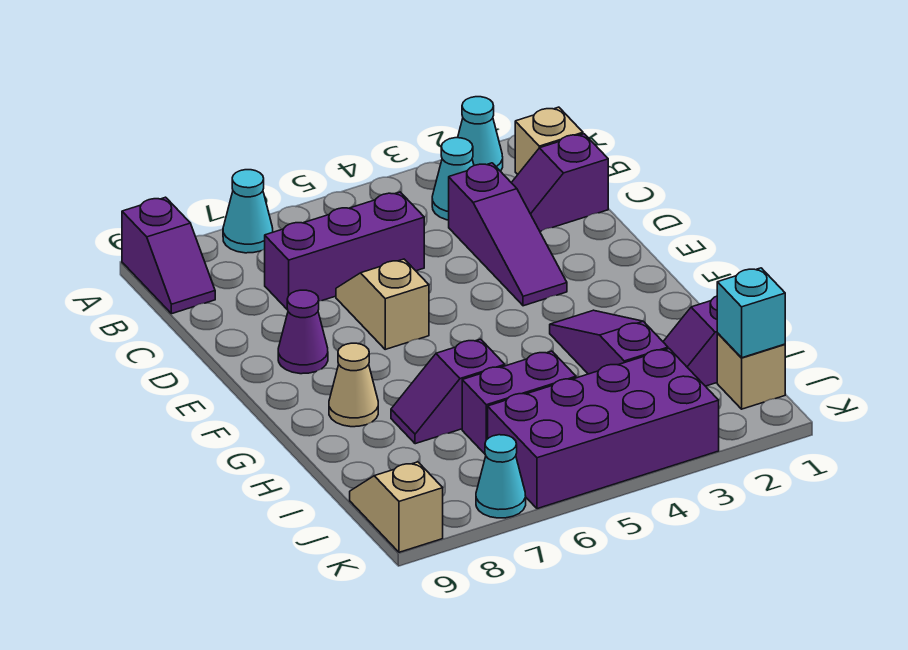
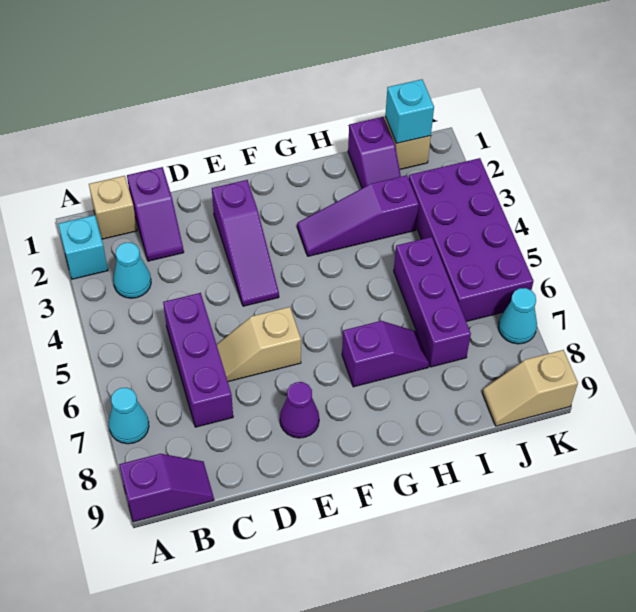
cyan 1x1 cone [458,97,503,171] -> cyan 1x1 brick [58,215,108,279]
purple 1x3 slope [449,163,567,306] -> purple 1x3 slope turned to [212,180,279,306]
tan 1x1 cone [329,343,378,427] -> none
purple 1x2 slope [391,339,505,444] -> purple 1x2 slope turned to [342,321,429,387]
purple 1x2 brick [462,351,576,454] -> purple 1x3 brick [394,237,471,367]

